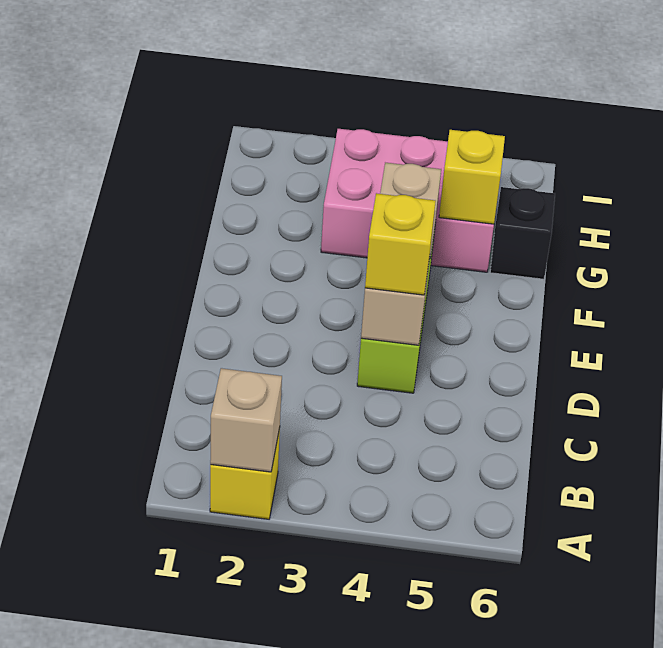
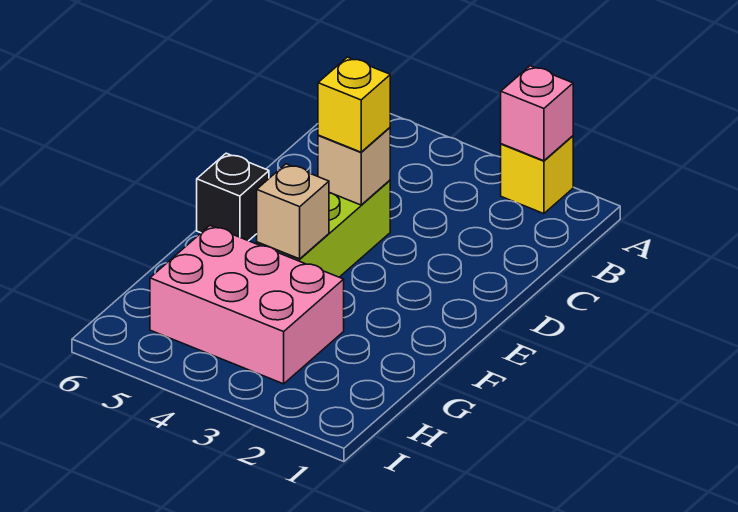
tan 1x1 brick [210,368,282,472] -> pink 1x1 brick [501,66,573,161]
yellow 1x1 brick [439,130,505,224] -> none
black 1x1 brick [490,187,555,279] -> black 1x1 brick moved to [197,153,269,241]

